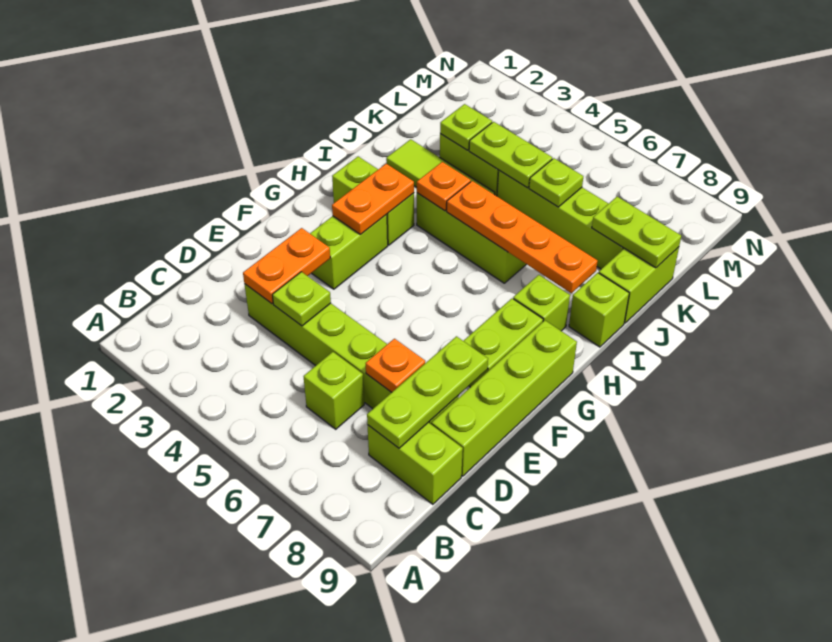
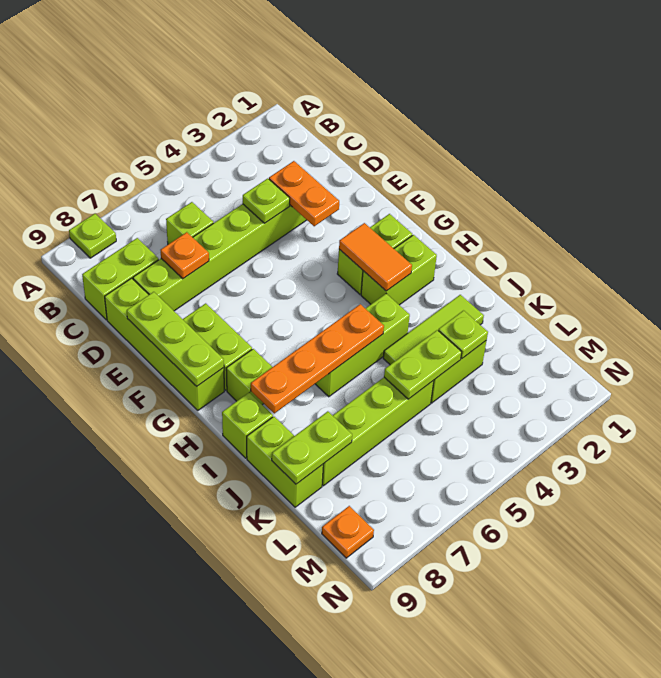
lime 1x3 plate [367,336,488,448] -> lime 1x3 plate moved to [127,292,224,386]
lime 1x2 brick [310,214,388,289] -> lime 1x2 brick turned to [337,214,412,294]
orange 1x2 plate [332,164,414,235] -> orange 1x2 tile [339,223,412,291]
orange 1x1 plate [417,162,471,211] -> orange 1x1 plate moved to [322,506,374,558]
lime 1x1 plate [529,158,583,207] -> lime 1x1 plate moved to [69,214,116,258]

